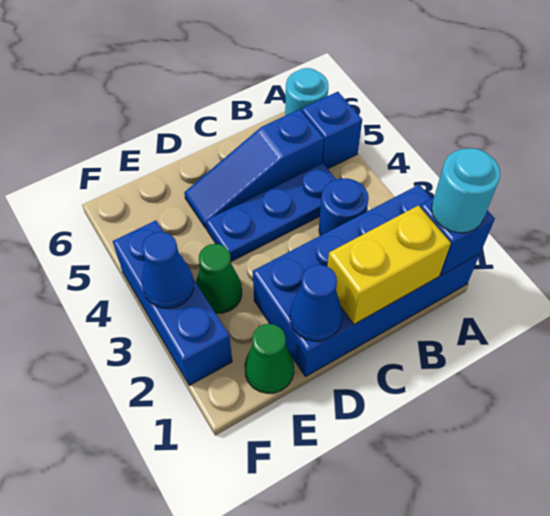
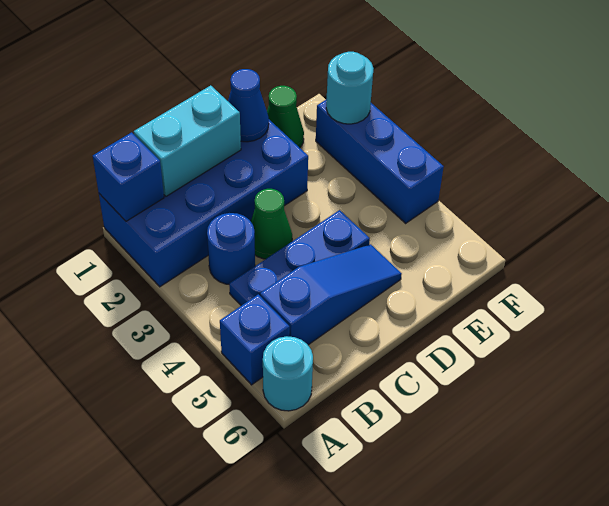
cyan 1x1 round brick [431,148,500,233] -> cyan 1x1 round brick moved to [326,52,374,124]
yellow 1x2 brick [327,205,451,324] -> cyan 1x2 brick [134,85,241,196]
green 1x1 cone [196,244,242,313] -> green 1x1 cone moved to [251,189,292,259]
blue 1x1 cone [142,232,194,308] -> none

